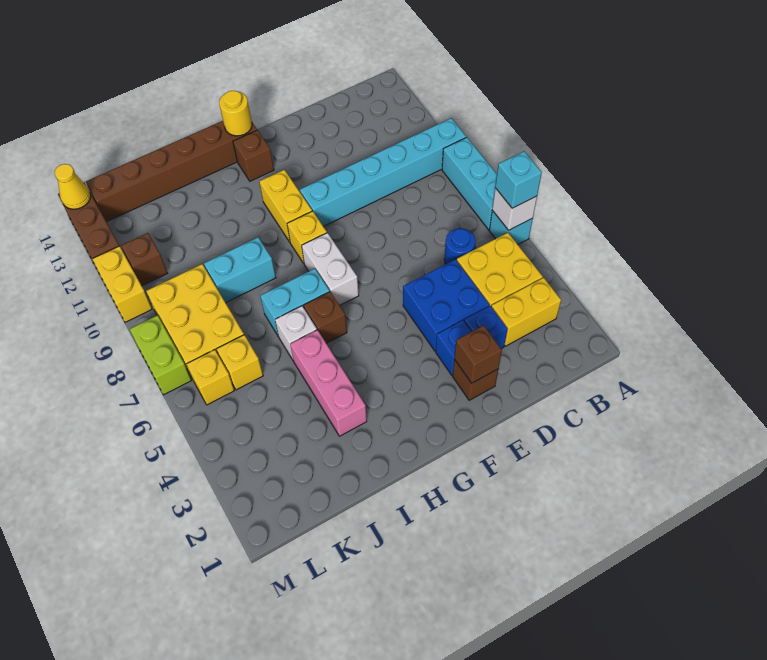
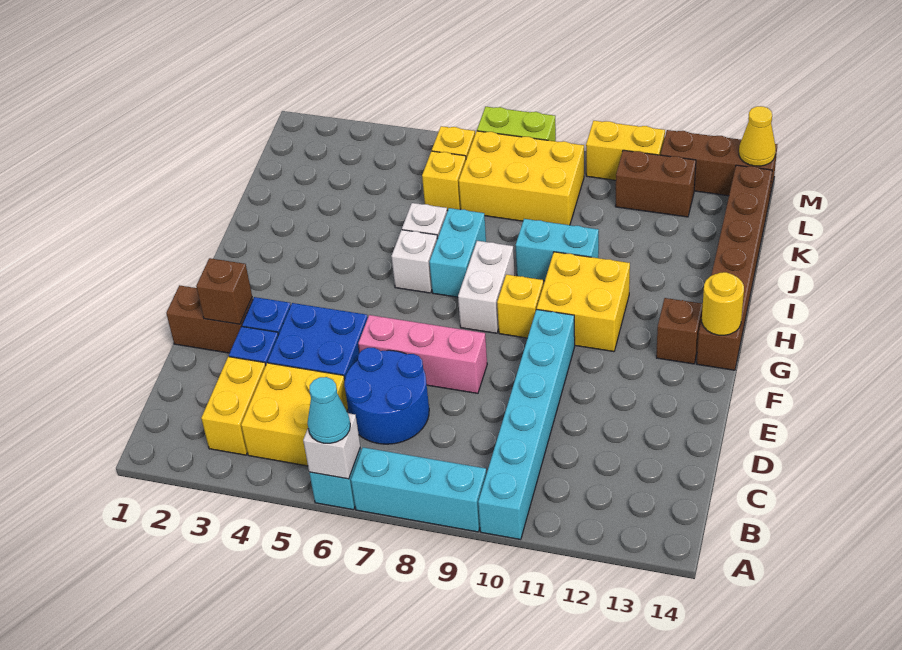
cyan 1x1 brick [495,151,542,208] -> cyan 1x1 cone [308,377,350,443]
blue 1x1 round brick [444,228,475,264] -> blue 2x2 round brick [345,348,429,444]
brown 1x1 brick [453,360,498,400] -> brown 1x2 brick [166,285,253,353]
white 1x2 brick [302,233,359,305] -> white 1x2 brick turned to [458,241,515,333]
yellow 1x2 brick [259,170,312,242] -> yellow 2x2 brick [537,252,630,352]
brown 1x1 brick [304,292,347,343] -> white 1x1 brick [391,230,438,293]
pink 1x3 brick [290,330,367,436] -> pink 1x3 brick moved to [358,315,487,393]
cyan 1x2 brick [204,237,276,303] -> cyan 1x2 brick turned to [516,219,599,281]
brown 1x1 brick [121,233,167,286] -> brown 1x2 brick [615,150,696,217]

